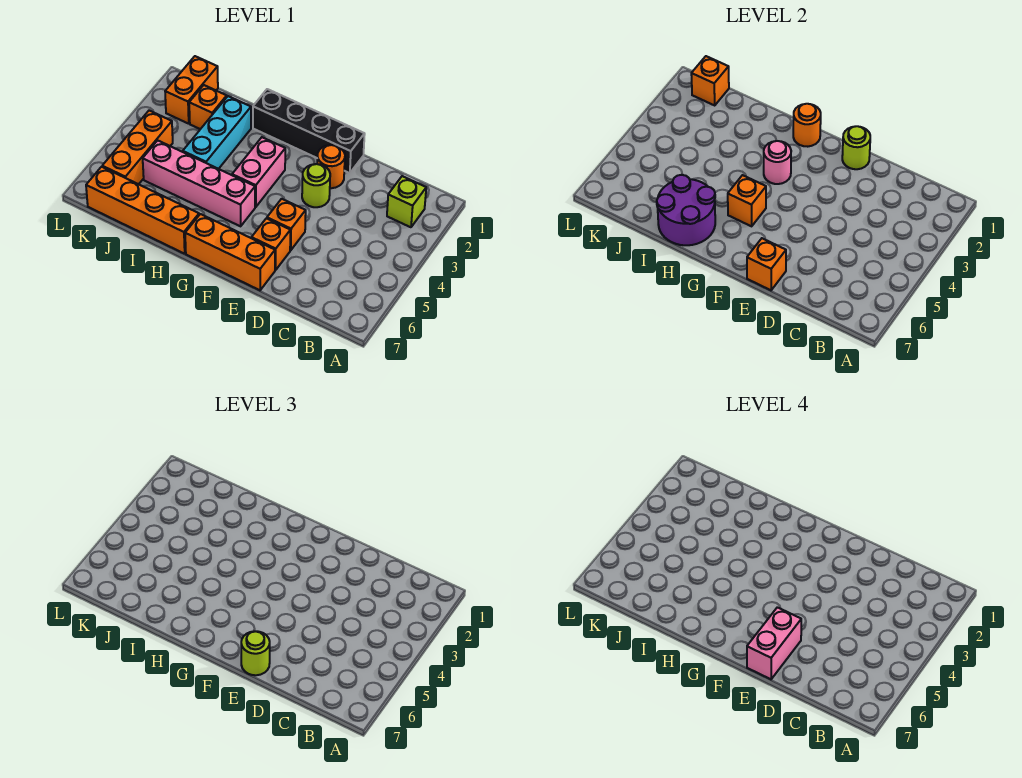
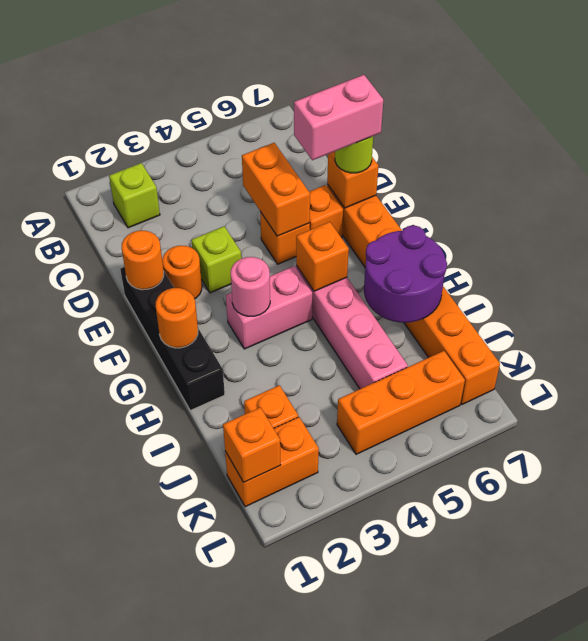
none -> orange 1x2 brick [242,143,310,236]
lime 1x1 round brick [842,126,870,169] -> orange 1x1 round brick [122,231,164,290]
lime 1x1 round brick [302,164,330,207] -> lime 1x1 brick [191,226,241,293]
cyan 1x3 brick [183,96,251,169] -> none

